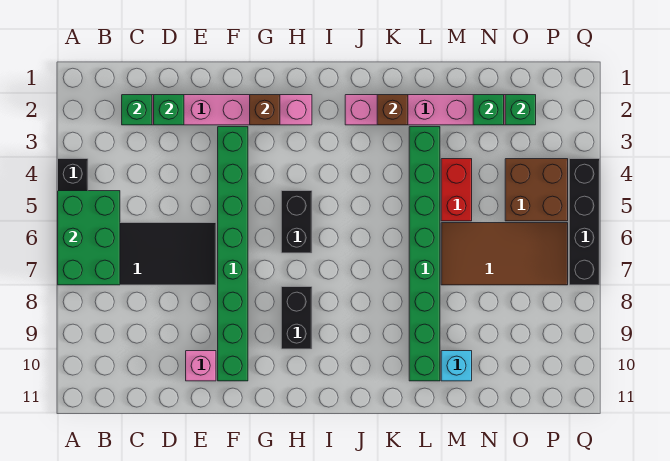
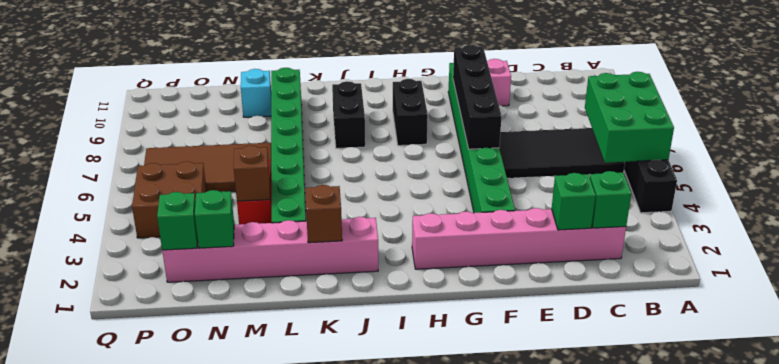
brown 1x1 brick [250,95,280,125] -> brown 1x1 brick moved to [234,146,270,201]
black 1x2 brick [281,191,312,253] -> black 1x2 brick moved to [332,81,365,148]
black 1x4 brick [569,159,600,285] -> black 1x4 brick moved to [453,45,502,149]

